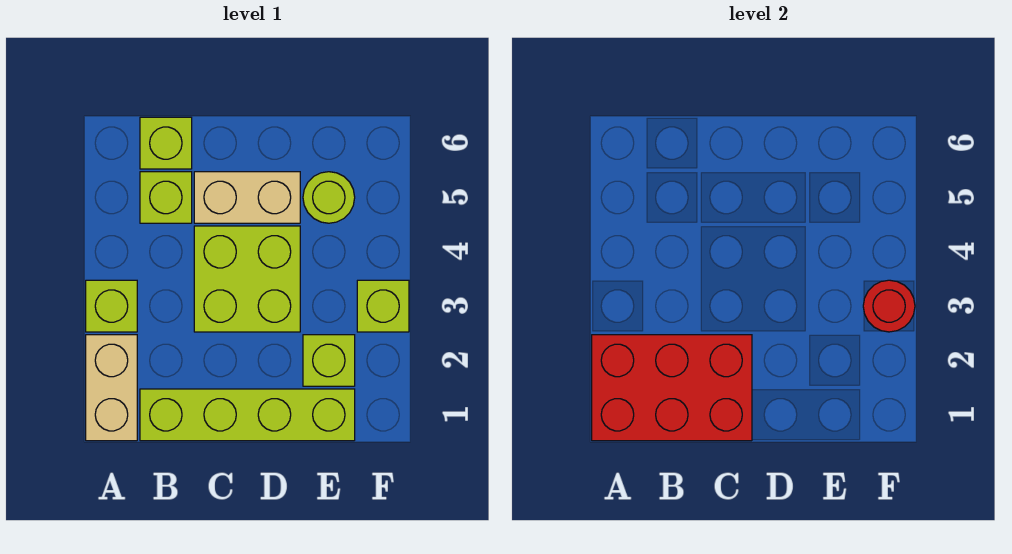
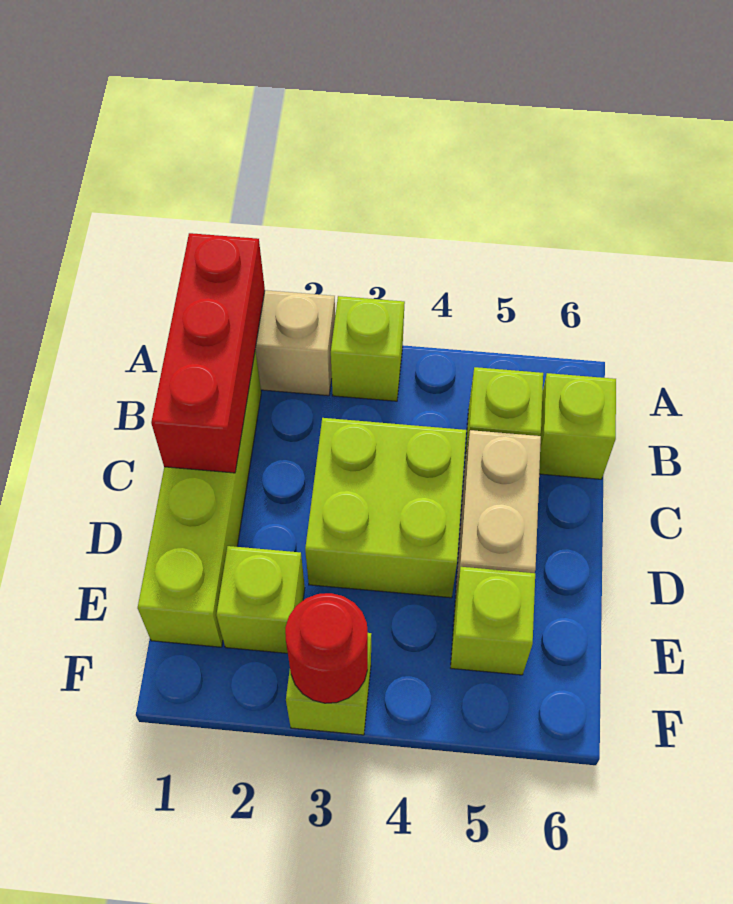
red 2x3 brick [592,335,752,441] -> red 1x3 brick [151,233,265,473]
lime 1x1 round brick [303,172,355,223] -> lime 1x1 brick [451,567,535,675]

